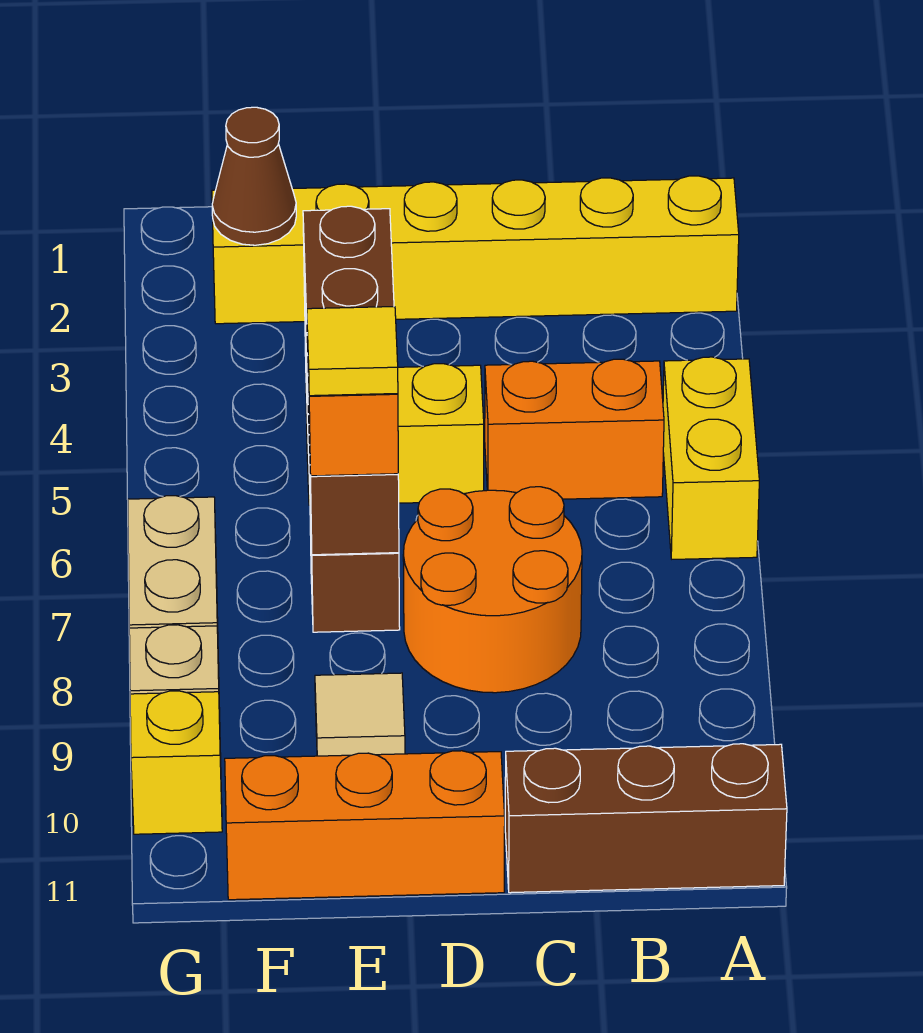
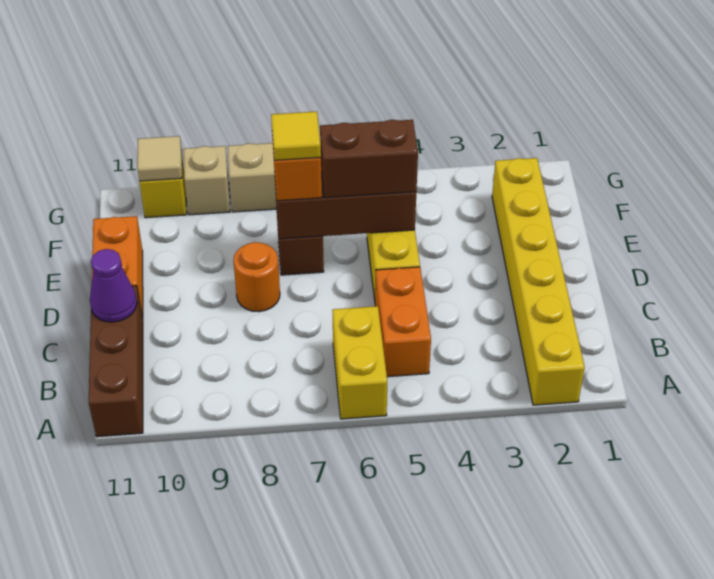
yellow 1x2 brick [663,357,759,559] -> yellow 1x2 brick turned to [332,306,387,419]
orange 2x2 round brick [403,487,582,693] -> orange 1x1 round brick [233,242,280,312]
none -> purple 1x1 cone [90,249,137,322]
orange 1x3 brick [225,751,505,900] -> orange 1x2 brick [92,216,143,319]
tan 1x1 tile [315,673,405,756] -> tan 1x1 tile moved to [137,136,182,181]
brown 1x1 cone [212,107,296,245] -> none

